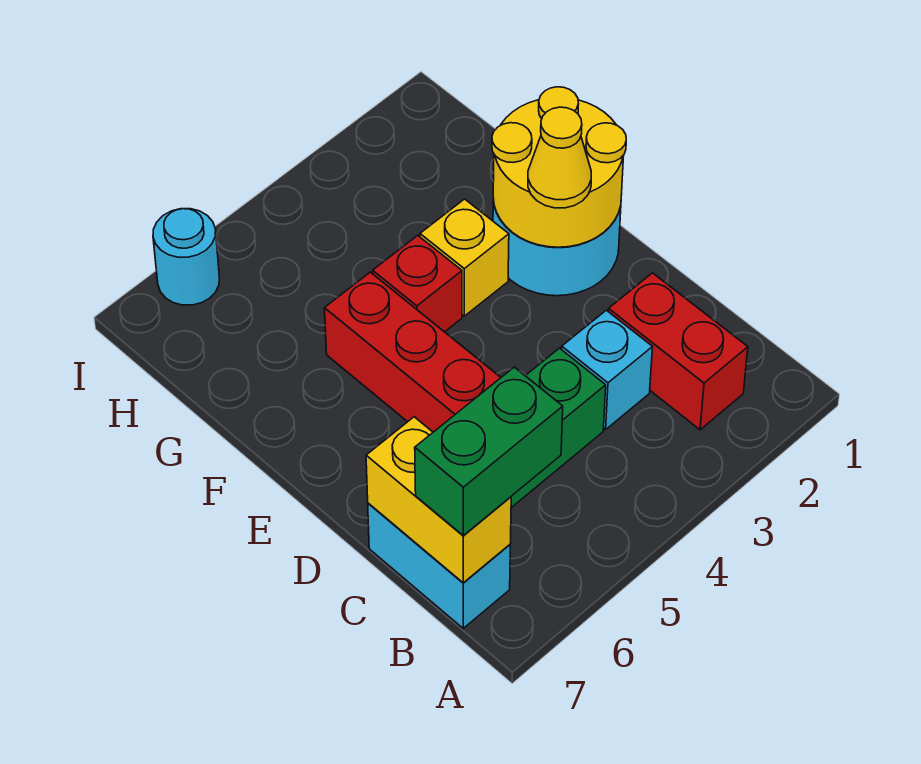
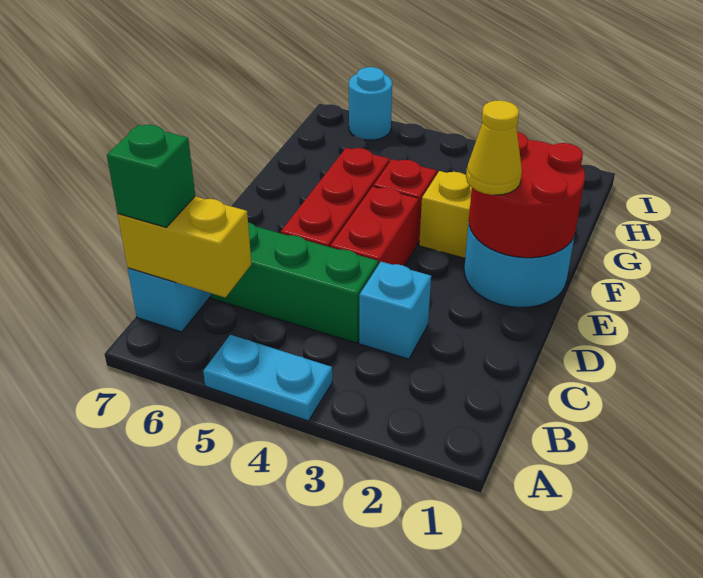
none -> cyan 1x2 plate [203,335,332,421]
red 1x2 brick [608,273,748,430] -> red 1x2 brick moved to [330,187,419,266]
green 1x2 brick [415,367,563,535] -> green 1x1 brick [107,125,195,227]
yellow 1x2 brick [366,417,511,583] -> yellow 1x2 brick turned to [118,196,251,297]
yellow 2x2 round brick [492,87,626,247] -> red 2x2 round brick [469,132,585,258]

